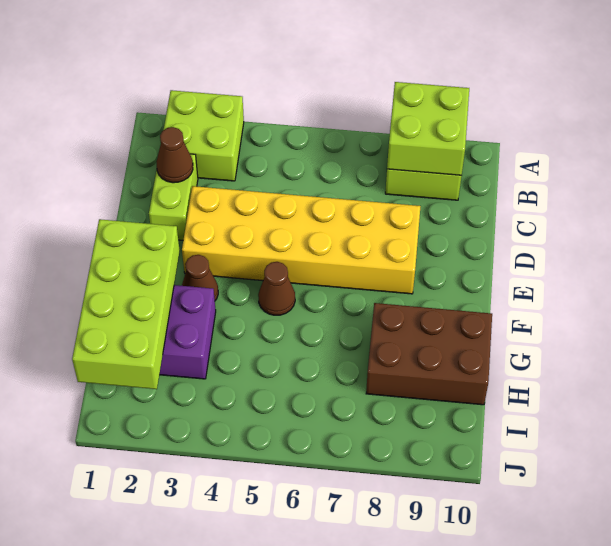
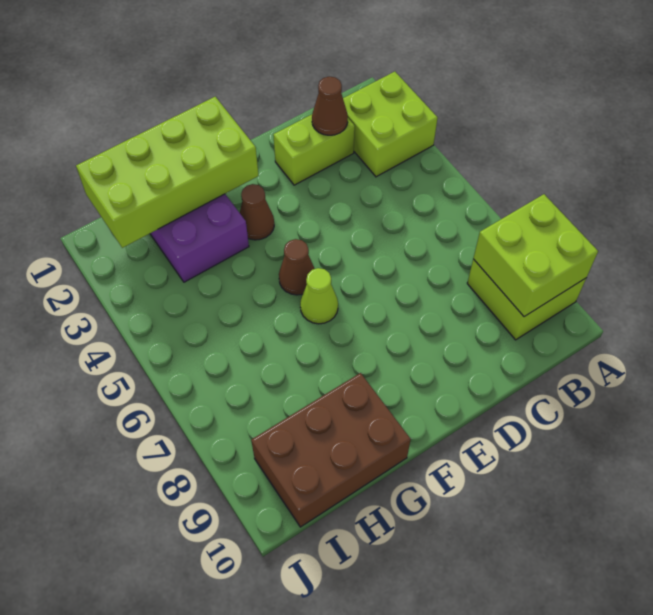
yellow 2x6 brick [182,186,421,294] -> none
none -> lime 1x1 cone [300,268,338,324]
brown 2x3 brick [366,303,492,405] -> brown 2x3 brick turned to [251,373,411,527]

